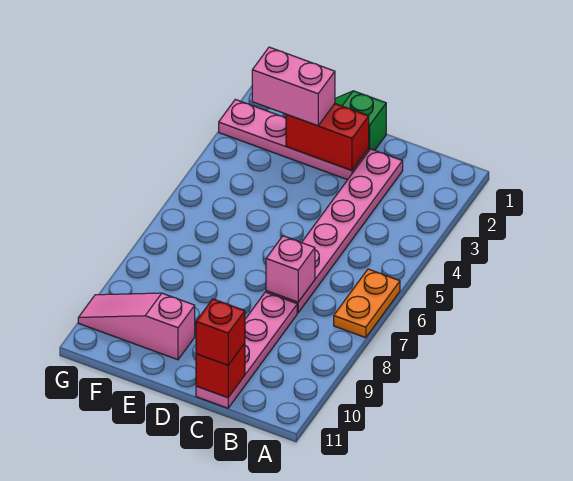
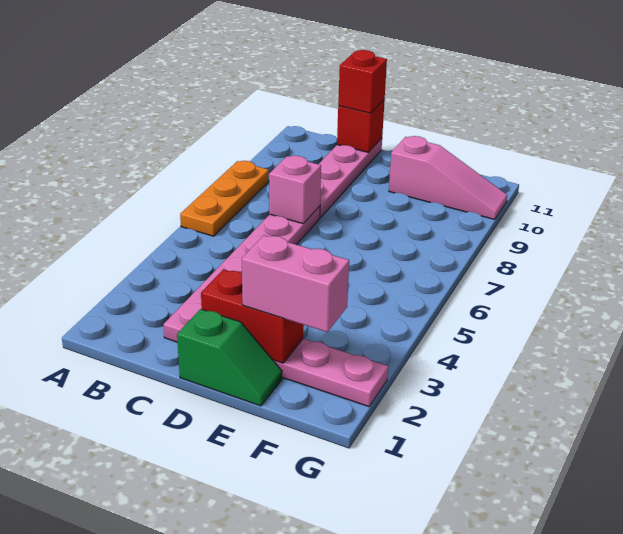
orange 1x2 plate [334,269,400,338] -> orange 1x3 plate [180,161,269,236]

